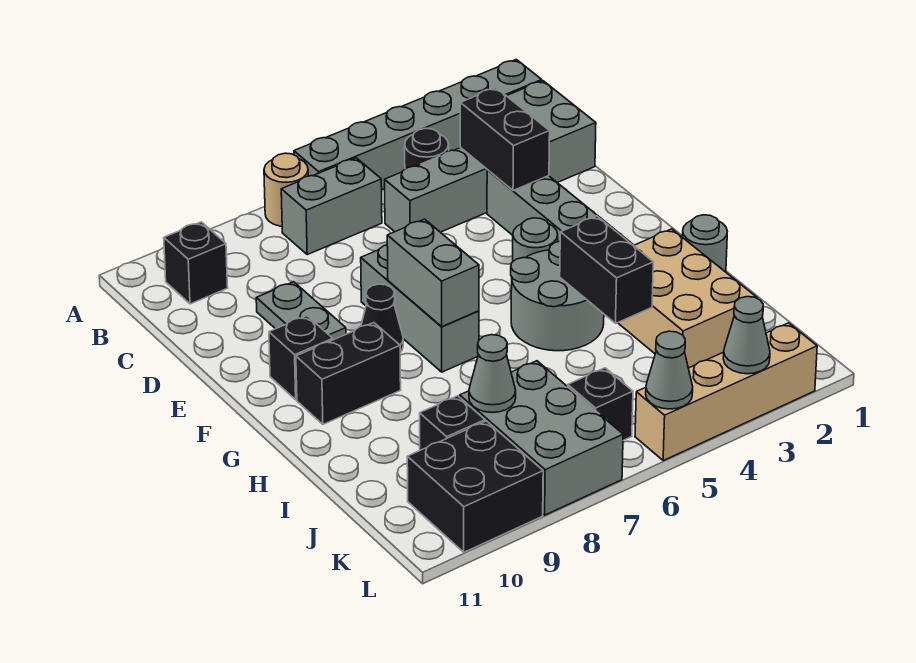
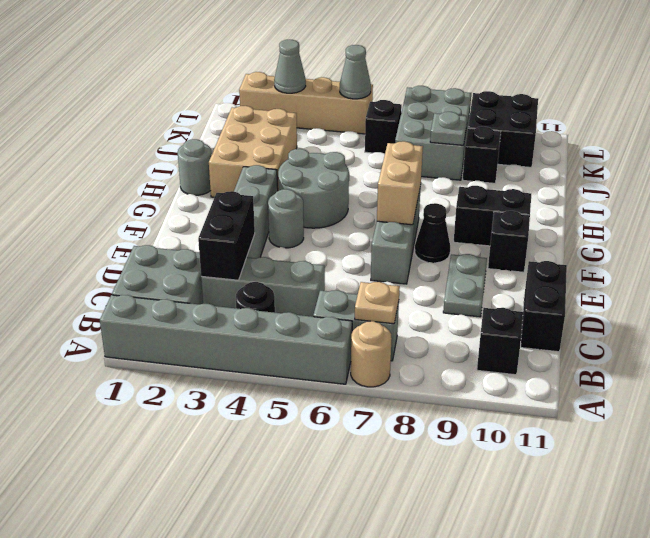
none -> tan 1x1 plate [355,282,400,324]
grey 1x2 brick [387,219,479,327] -> tan 1x2 brick [377,141,423,225]
black 1x2 brick [560,216,653,323] -> black 1x2 brick moved to [521,261,567,352]
grey 1x1 cone [469,335,516,412] -> grey 1x1 plate [430,112,467,145]

